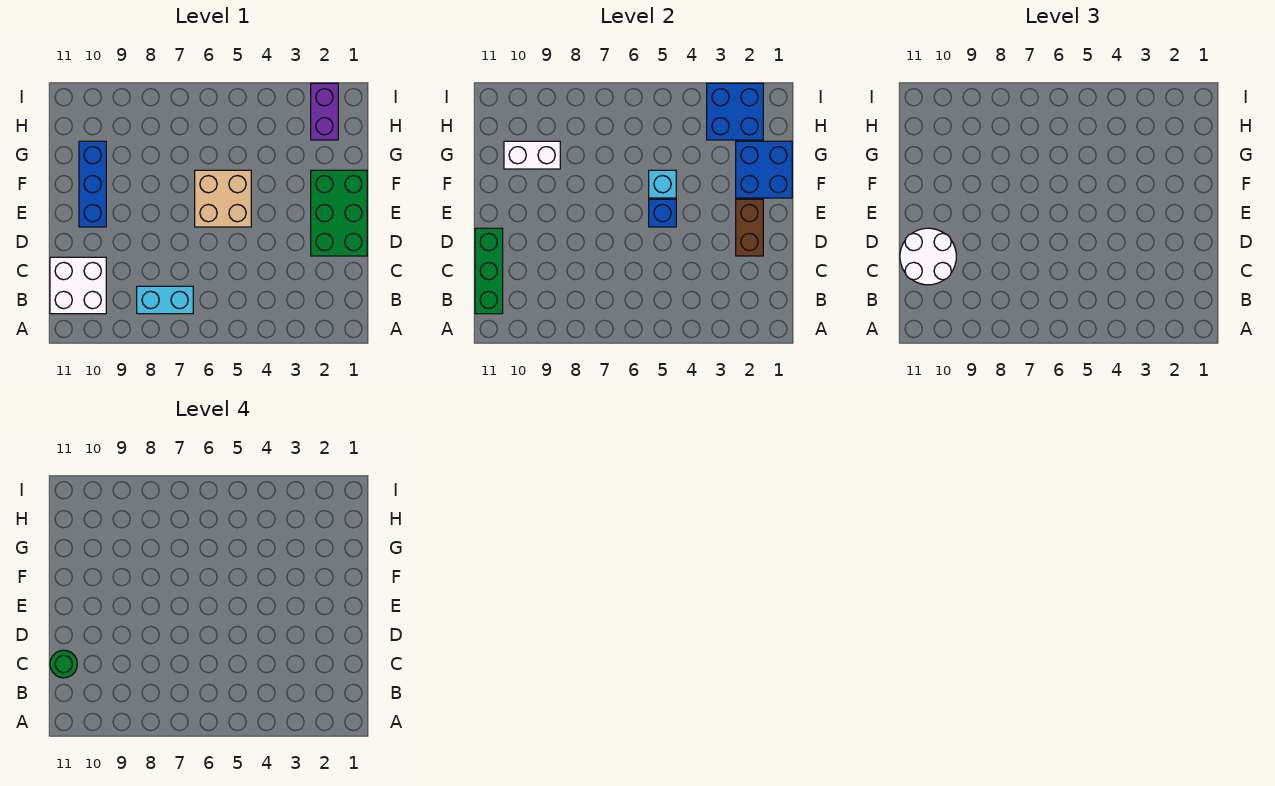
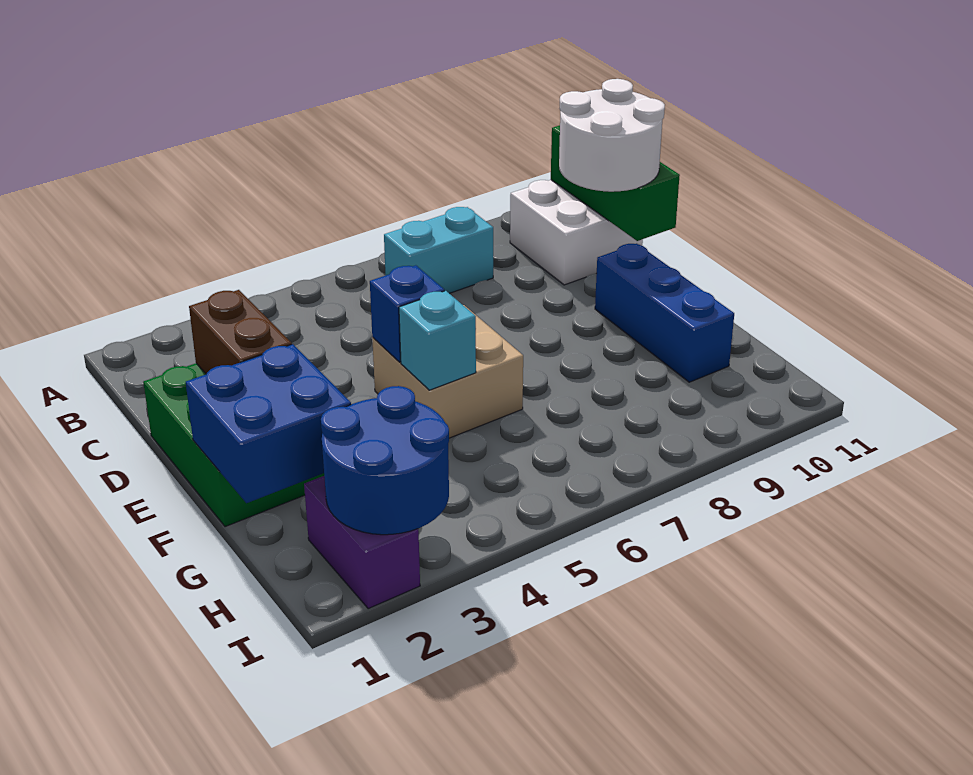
green 1x1 round brick [50,650,77,678] -> none
white 1x2 brick [504,141,560,169] -> none
blue 2x2 brick [707,83,763,140] -> blue 2x2 round brick [321,386,449,535]

